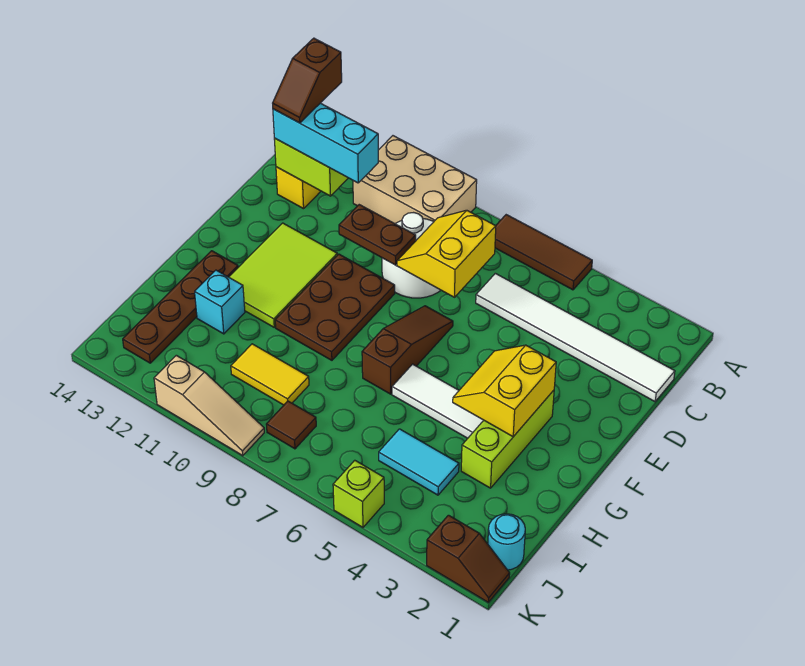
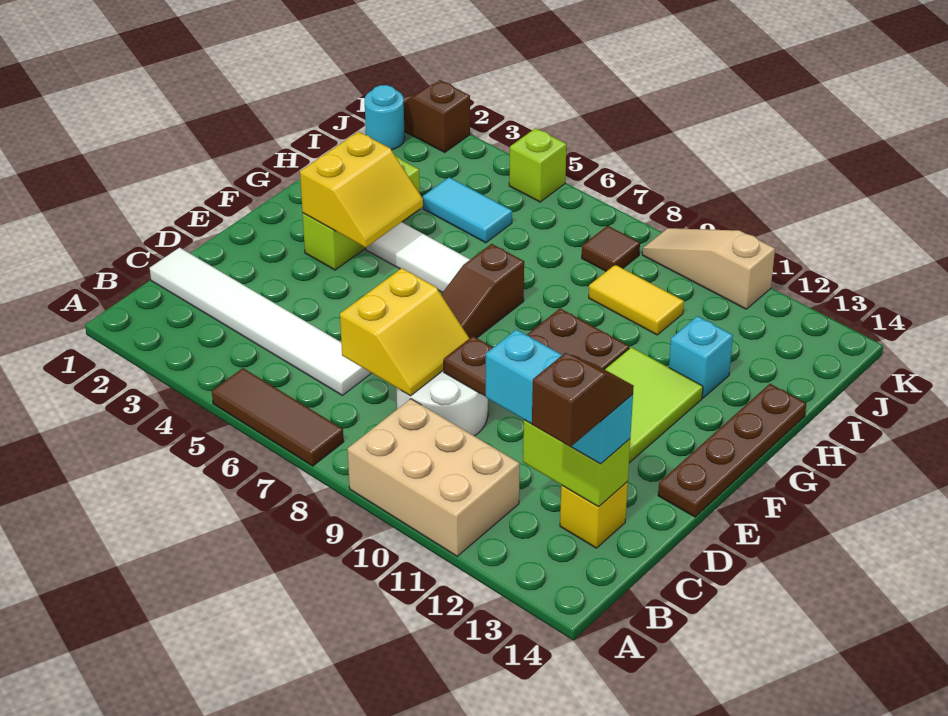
brown 1x4 plate [123,251,238,363] -> brown 1x4 plate moved to [658,384,806,517]

